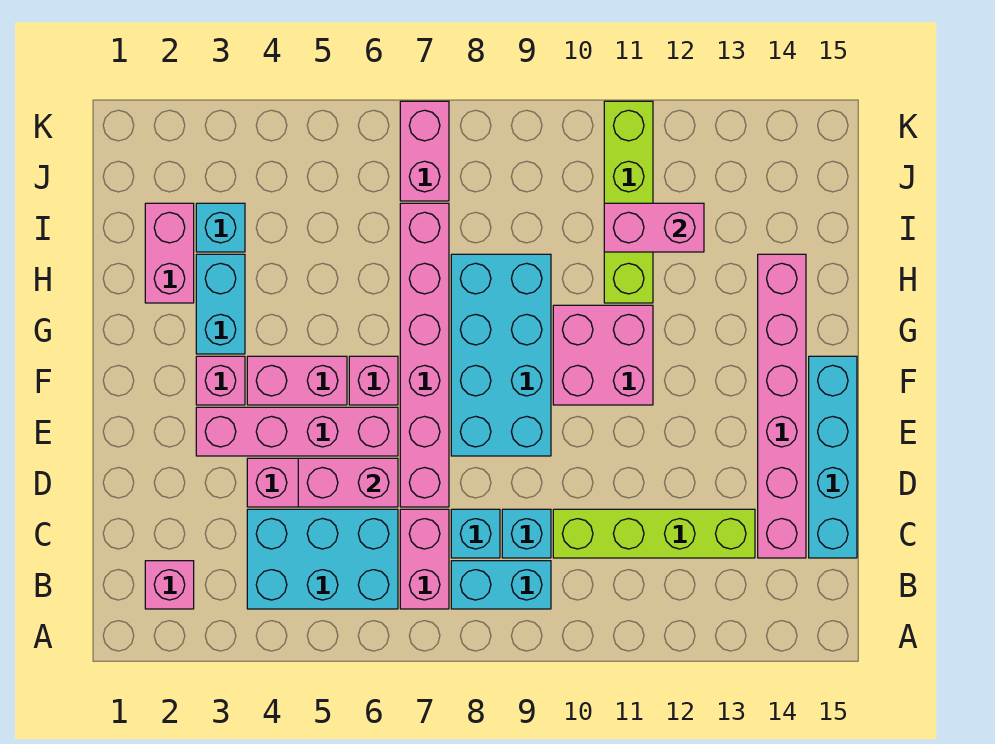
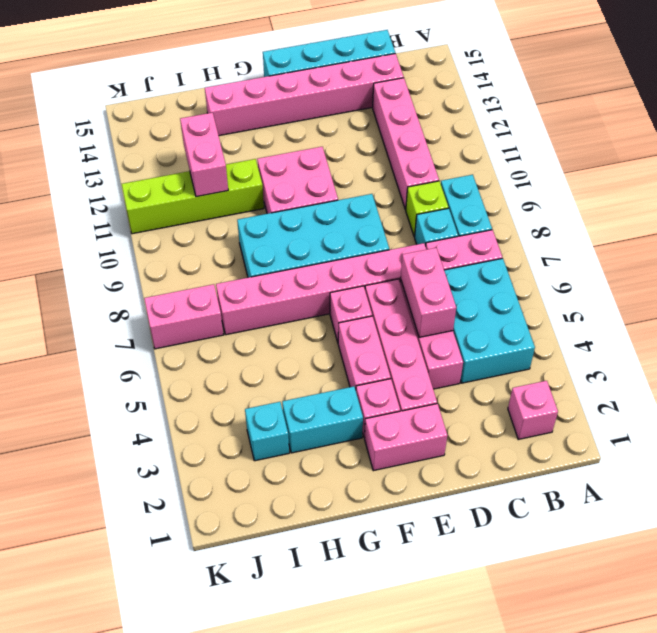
cyan 1x1 brick [502,509,551,558] -> lime 1x1 brick [406,181,448,237]
lime 1x4 brick [553,509,755,558] -> pink 1x4 brick [373,78,439,210]
pink 1x2 brick [145,203,194,303] -> pink 1x2 brick moved to [364,404,447,471]

